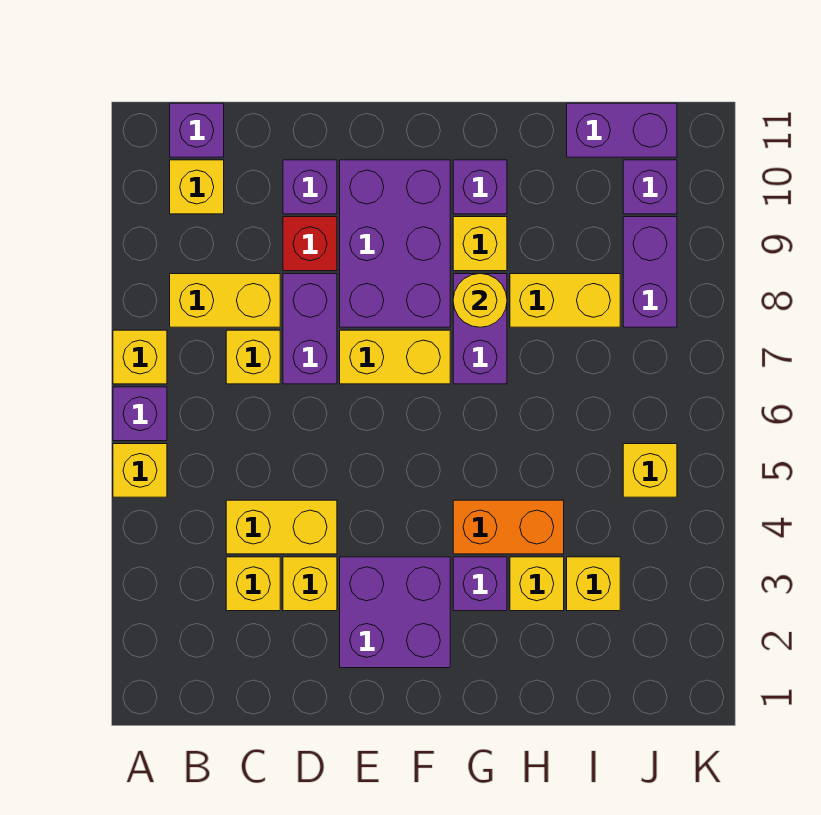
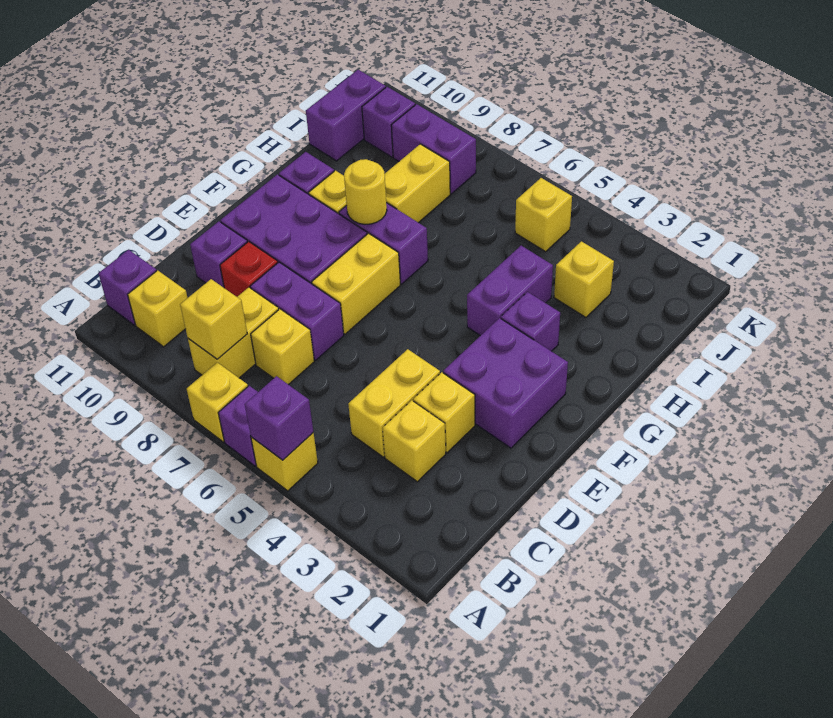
none -> purple 1x1 brick [245,376,313,460]
orange 1x2 brick [453,500,564,554] -> purple 1x2 brick [467,246,553,336]
yellow 1x1 brick [510,557,564,611] -> yellow 1x1 brick moved to [180,279,247,359]

